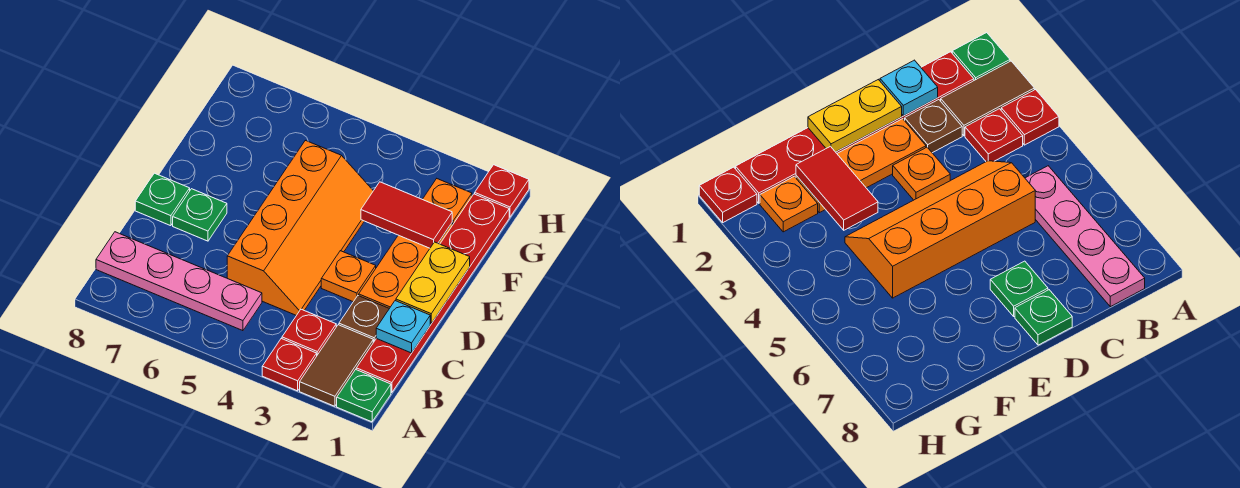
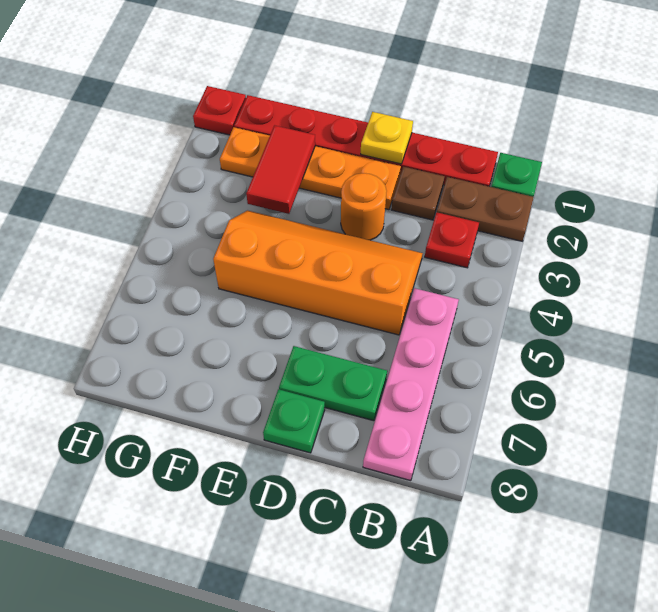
brown 1x2 tile [300,325,373,406] -> brown 1x2 plate [437,177,534,241]
red 1x1 plate [262,339,317,391] -> none
cyan 1x1 plate [376,301,430,353] -> none
yellow 1x2 plate [396,242,470,324] -> yellow 1x1 plate [361,112,413,164]
orange 1x1 plate [321,251,376,302] -> orange 1x1 round brick [341,173,387,240]
green 1x1 plate [173,189,227,241] -> green 1x2 plate [279,346,387,421]

